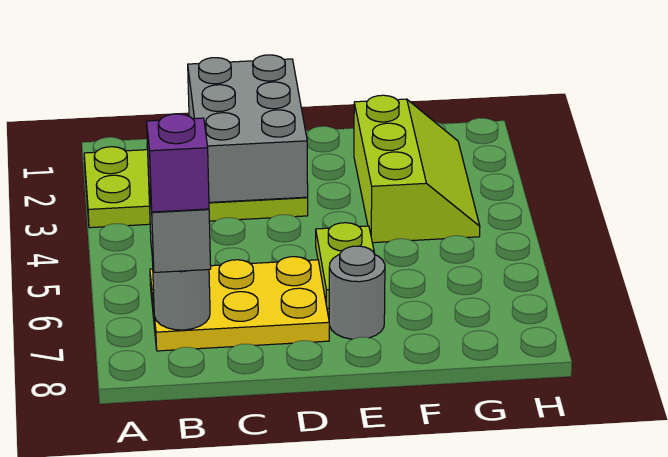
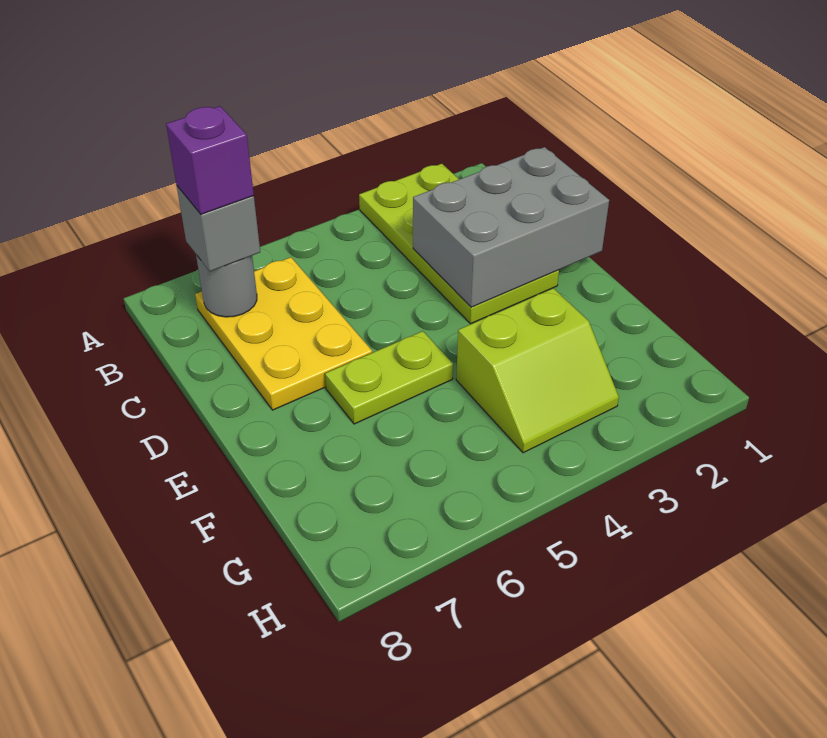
grey 1x1 round brick [329,246,385,339] -> none
lime 2x3 slope [354,95,480,243] -> lime 2x2 slope [456,288,619,453]

